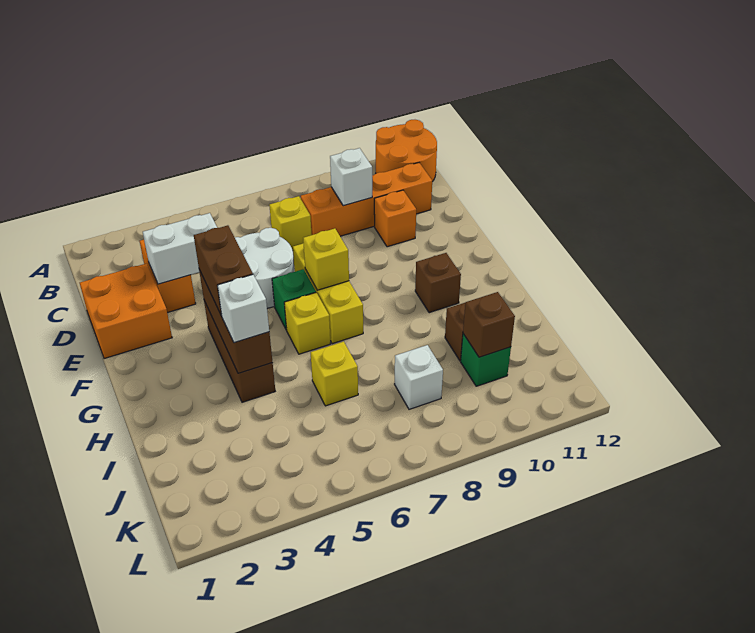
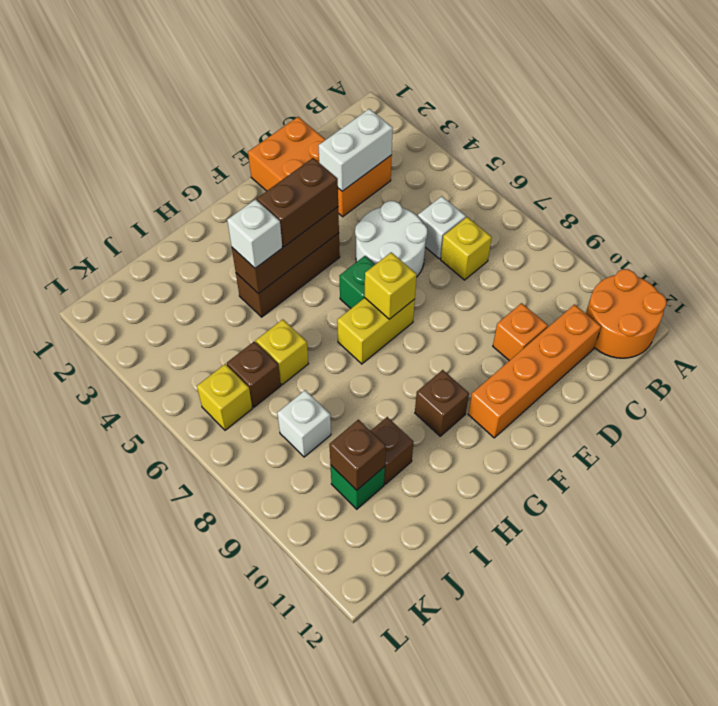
orange 1x4 brick [301,163,432,236] -> orange 1x4 brick turned to [468,305,601,438]
white 1x1 brick [330,148,372,206] -> white 1x1 brick moved to [418,196,466,259]
white 1x2 brick [143,213,217,284] -> white 1x2 brick turned to [318,109,393,191]
yellow 1x3 brick [293,243,363,344] -> yellow 1x2 brick [337,298,415,364]
yellow 1x1 brick [284,293,331,354] -> yellow 1x1 brick moved to [197,364,253,430]
none -> brown 1x1 brick [227,341,281,407]

